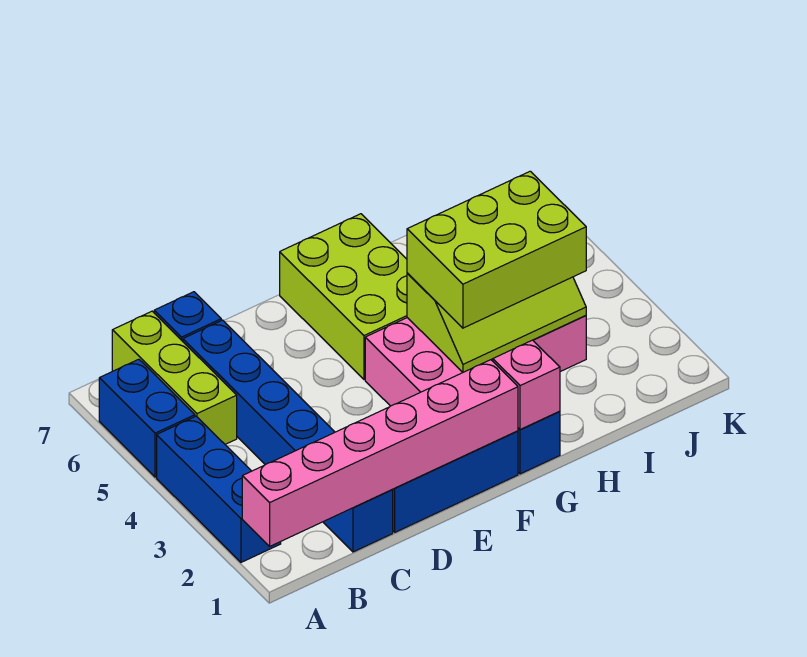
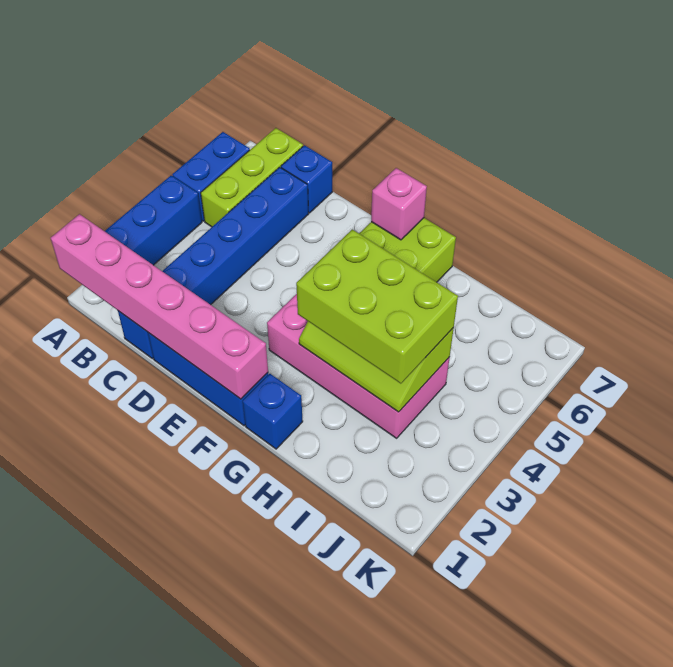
pink 1x1 brick [493,340,560,430] -> pink 1x1 brick moved to [371,168,427,240]

